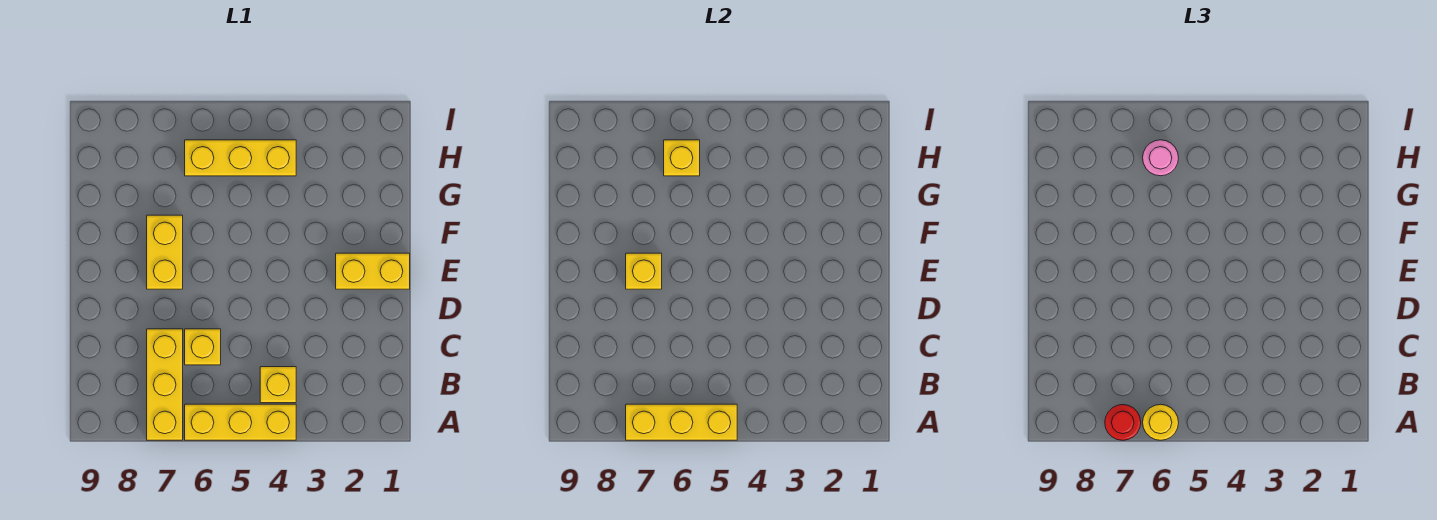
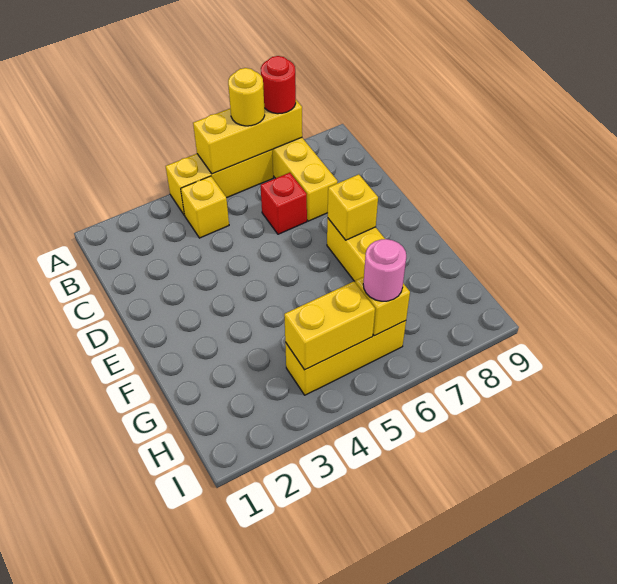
yellow 1x1 brick [185,329,221,365] -> red 1x1 brick [261,173,307,234]
yellow 1x2 brick [336,253,410,289] -> yellow 1x2 brick moved to [284,281,375,370]

